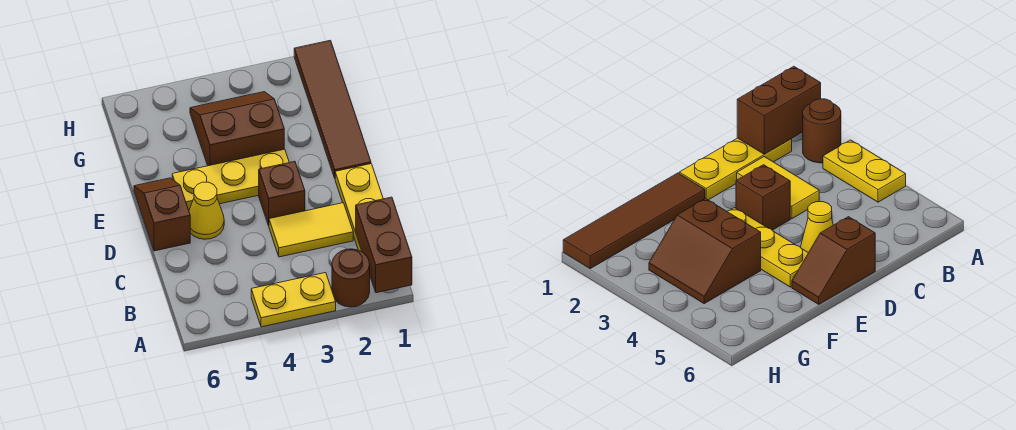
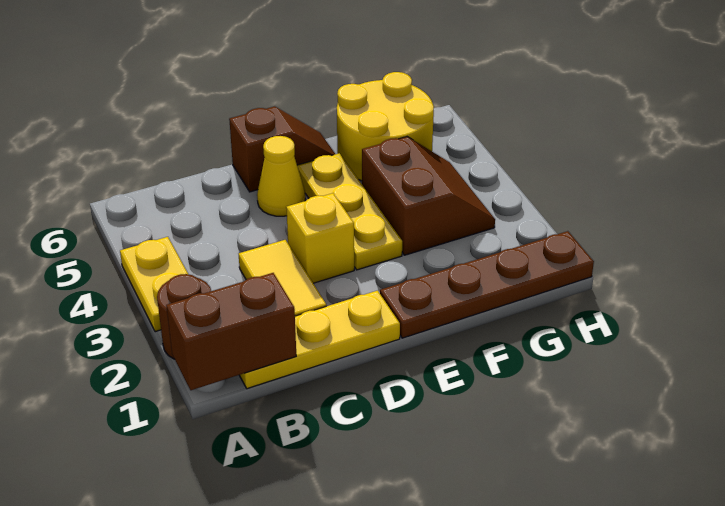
brown 1x1 brick [259,161,305,226] -> yellow 1x1 brick [286,193,354,283]
brown 1x4 tile [294,40,371,178] -> brown 1x4 plate [380,231,594,338]
none -> yellow 2x2 round brick [337,72,434,181]

